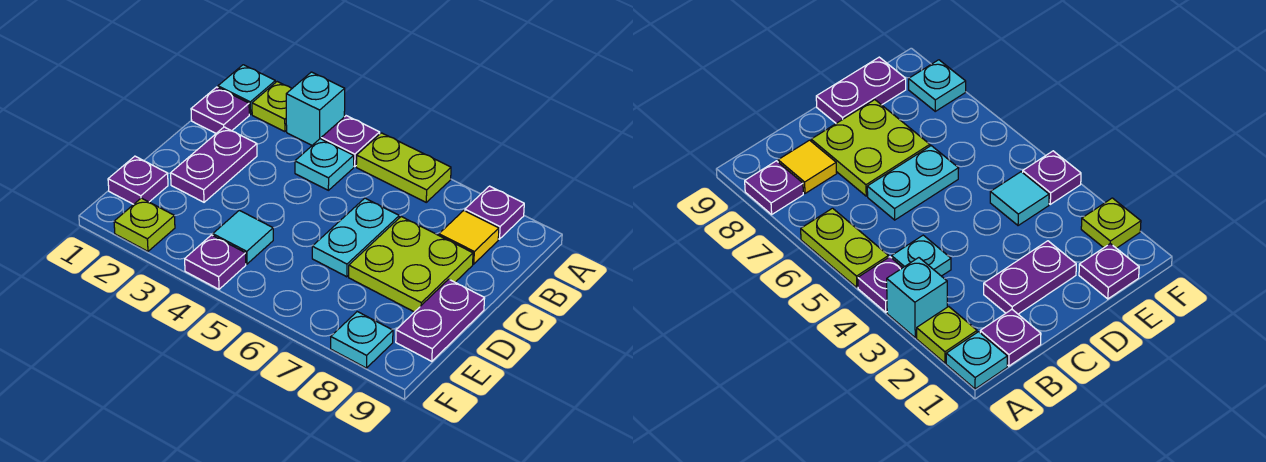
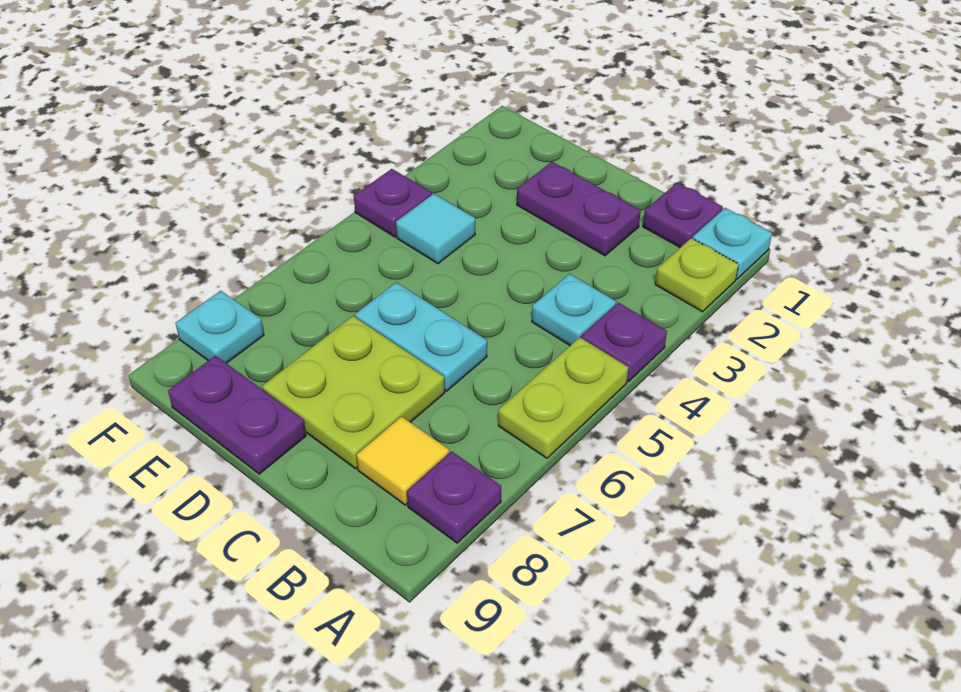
cyan 1x1 brick [286,72,345,145] -> none
purple 1x1 plate [108,156,168,204] -> none
lime 1x1 plate [114,198,175,251] -> none

